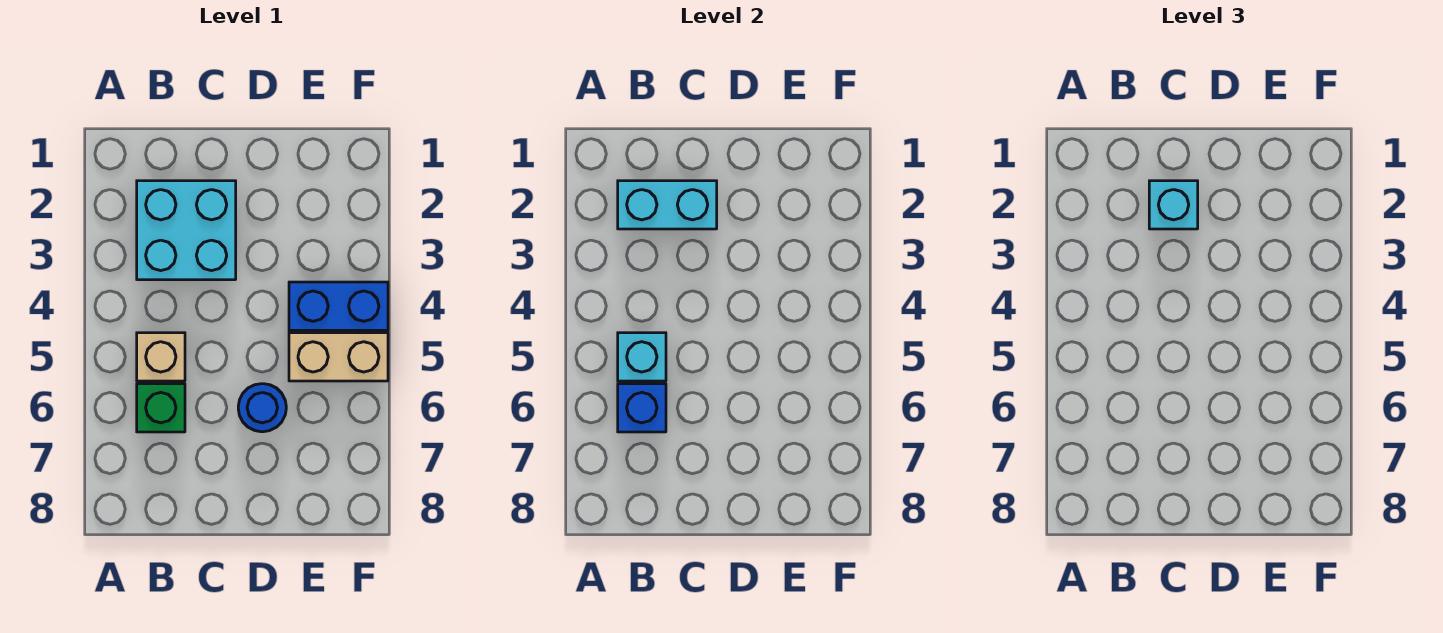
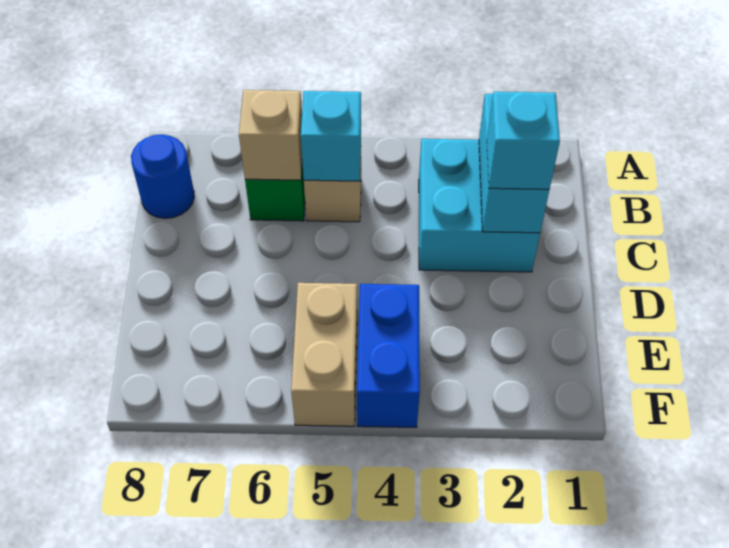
blue 1x1 brick [618,384,666,432] -> tan 1x1 brick [239,90,302,180]
blue 1x1 round brick [238,384,286,432] -> blue 1x1 round brick moved to [131,135,194,218]

